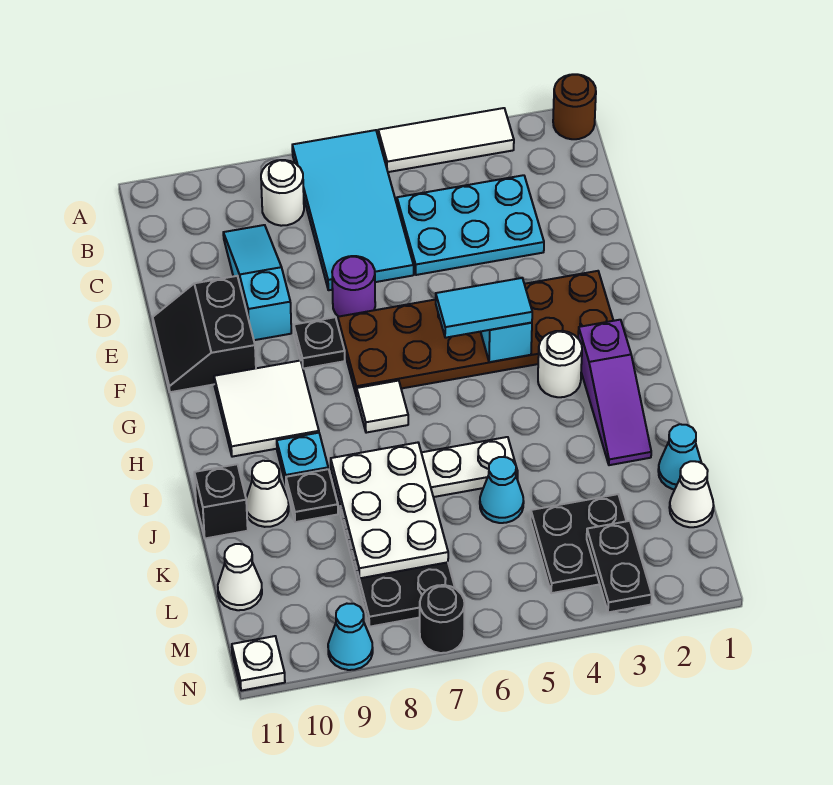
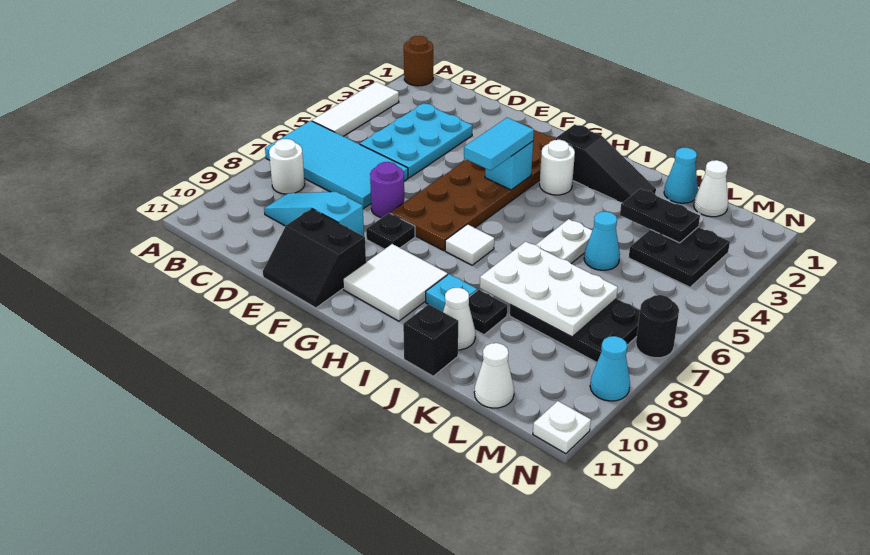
purple 1x3 slope [578,320,651,465] -> black 1x3 slope [556,124,656,203]
black 1x2 plate [587,521,652,612] -> black 1x2 plate moved to [620,189,700,243]

